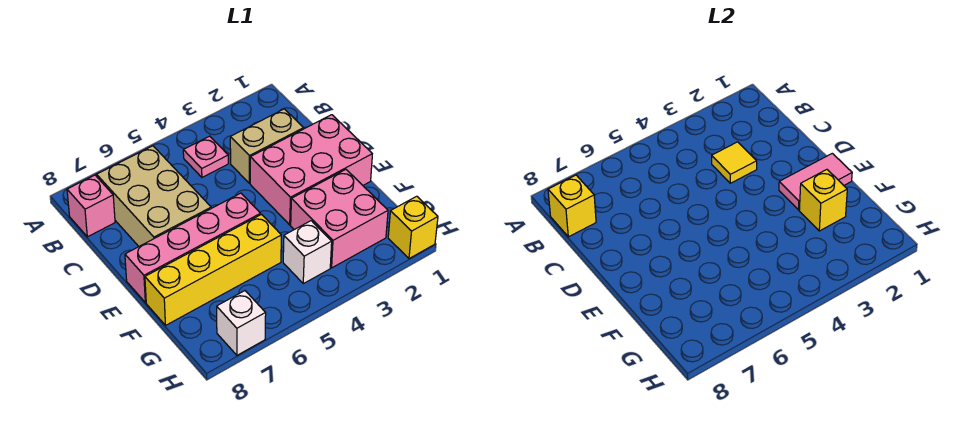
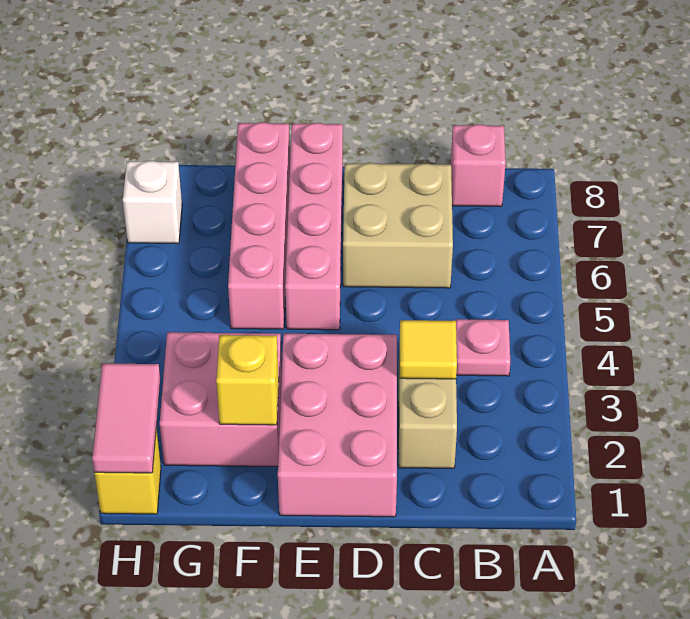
tan 2x3 brick [97,146,211,246] -> tan 2x2 brick [343,163,453,288]
yellow 1x1 brick [548,175,596,237] -> none
pink 1x2 tile [779,153,852,210] -> pink 1x2 tile moved to [92,363,160,473]
yellow 1x4 brick [145,215,281,325] -> pink 1x4 brick [228,122,290,329]
white 1x1 brick [283,221,332,284] -> none

